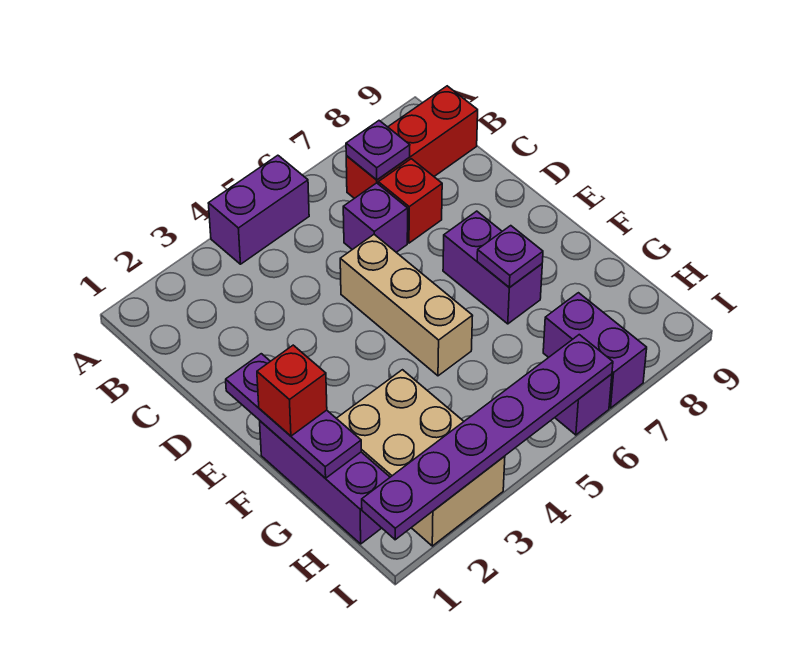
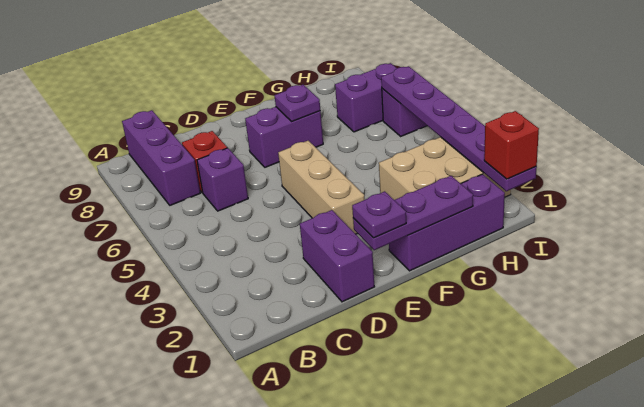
purple 1x2 brick [208,155,309,264] -> purple 1x2 brick moved to [300,210,374,302]
red 1x3 brick [346,86,478,198] -> purple 1x3 brick [122,110,200,205]
purple 1x1 plate [346,121,410,180] -> purple 1x1 plate moved to [352,191,406,238]
tan 1x3 brick [340,235,473,376] -> tan 1x3 brick turned to [278,141,365,234]
red 1x1 brick [257,345,327,436] -> red 1x1 brick moved to [484,111,539,179]

